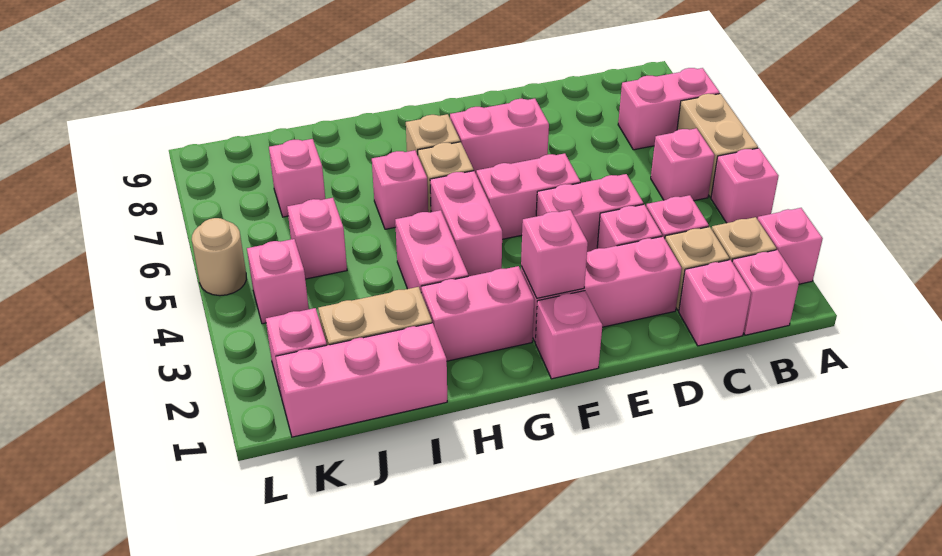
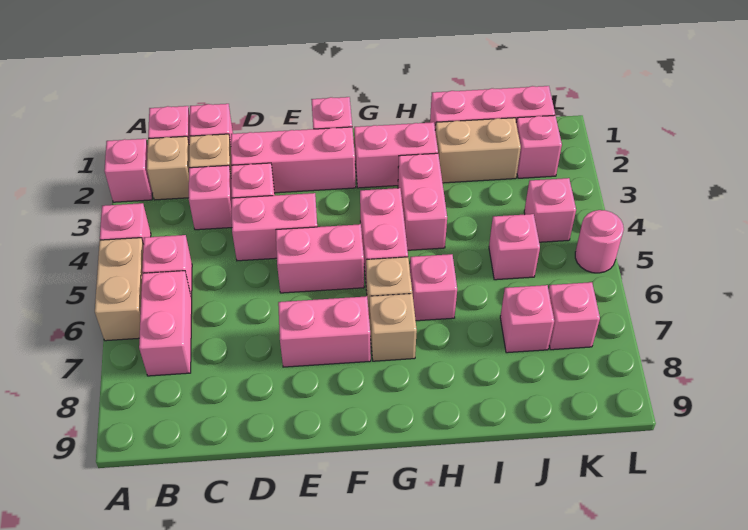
pink 1x2 brick [618,68,720,150] -> pink 1x2 brick turned to [139,271,192,376]
pink 1x1 brick [521,210,588,298] -> pink 1x1 brick moved to [549,282,600,350]
tan 1x1 round brick [192,218,246,296] -> pink 1x1 round brick [575,210,624,273]

